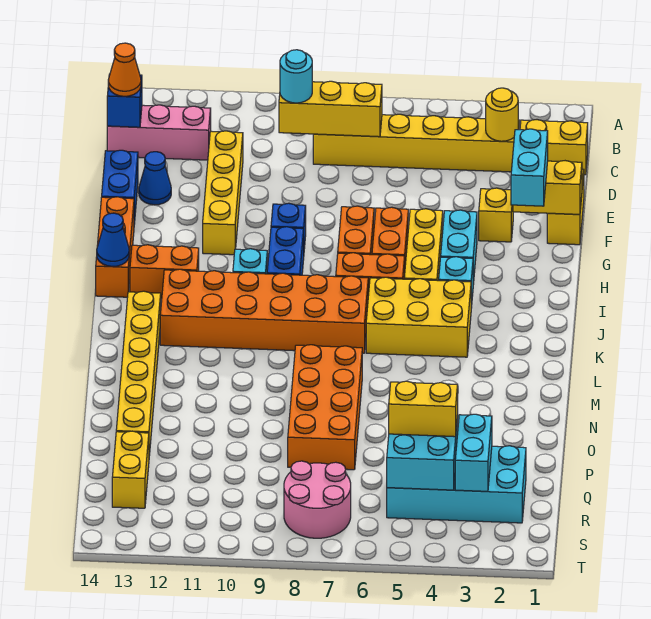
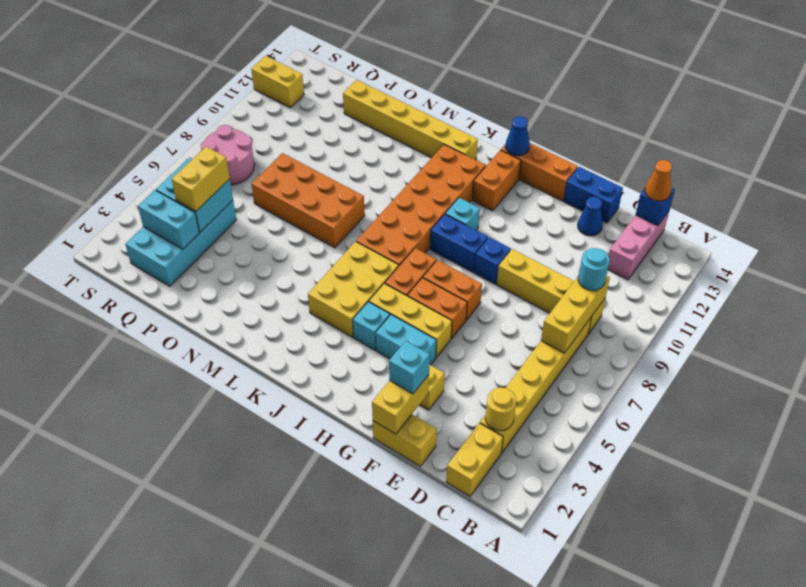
yellow 1x4 brick [203,131,243,255] -> yellow 1x4 brick moved to [497,249,605,334]
cyan 1x2 brick [511,129,548,206] -> cyan 1x1 brick [389,341,430,394]
yellow 1x2 brick [112,431,149,508] -> yellow 1x2 brick moved to [251,56,304,108]

